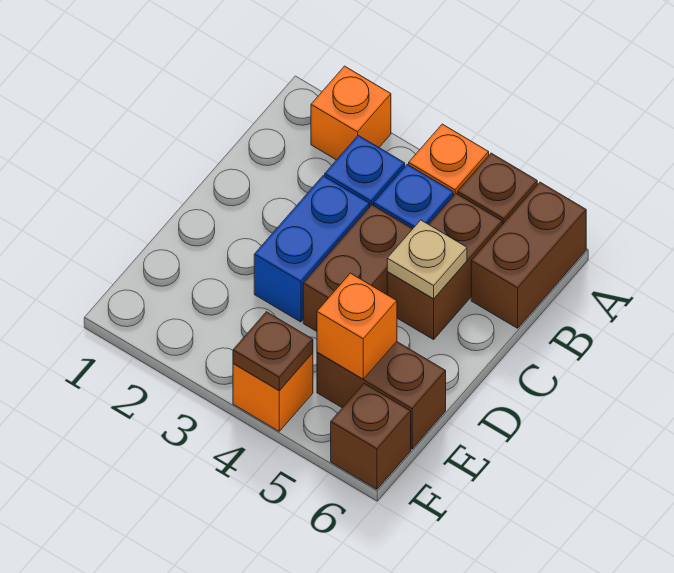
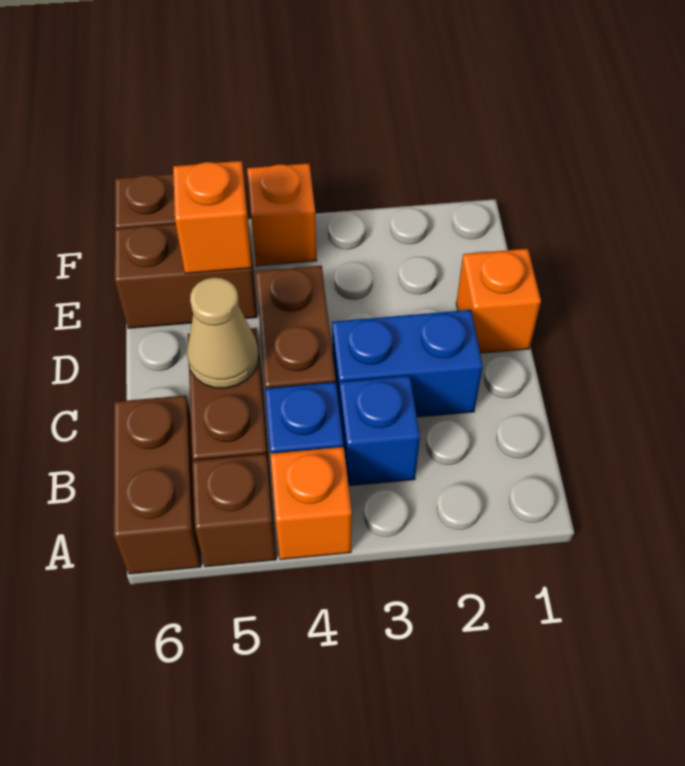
orange 1x1 brick [311,66,391,160] -> orange 1x1 brick moved to [456,249,541,353]
blue 1x2 brick [254,176,369,322] -> blue 1x2 brick turned to [332,310,483,417]
tan 1x1 plate [387,220,467,299] -> tan 1x1 cone [187,278,259,388]
brown 1x1 plate [233,312,313,391] -> none

